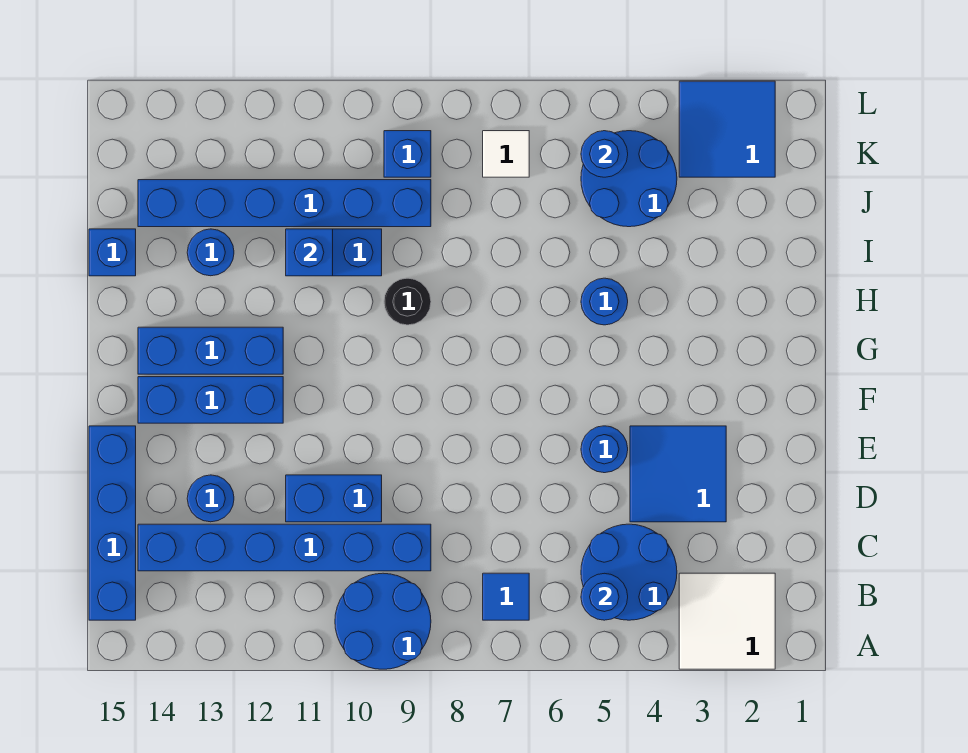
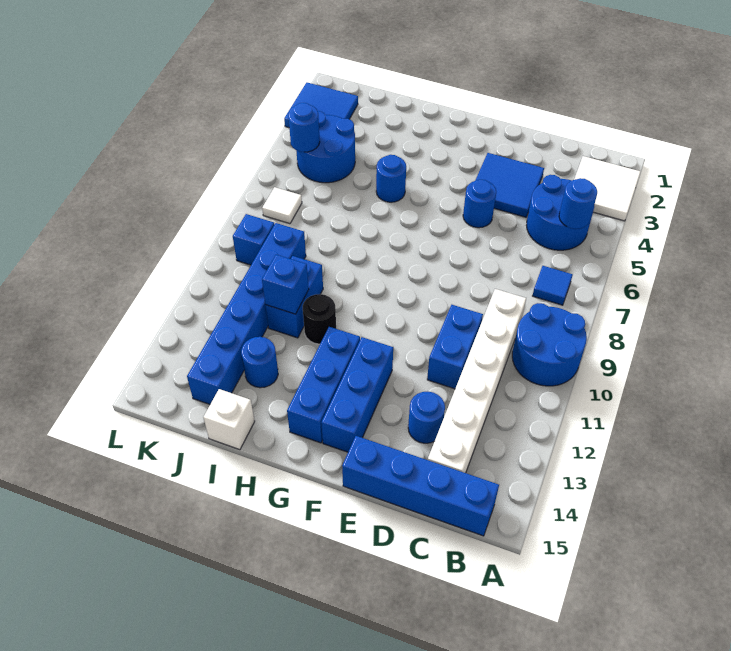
blue 1x6 brick [138,524,431,571] -> white 1x6 brick [428,289,526,473]
black 1x1 round brick [384,278,431,325] -> black 1x1 round brick moved to [303,294,336,344]
blue 1x1 brick [89,229,136,276] -> white 1x1 brick [203,389,255,450]

